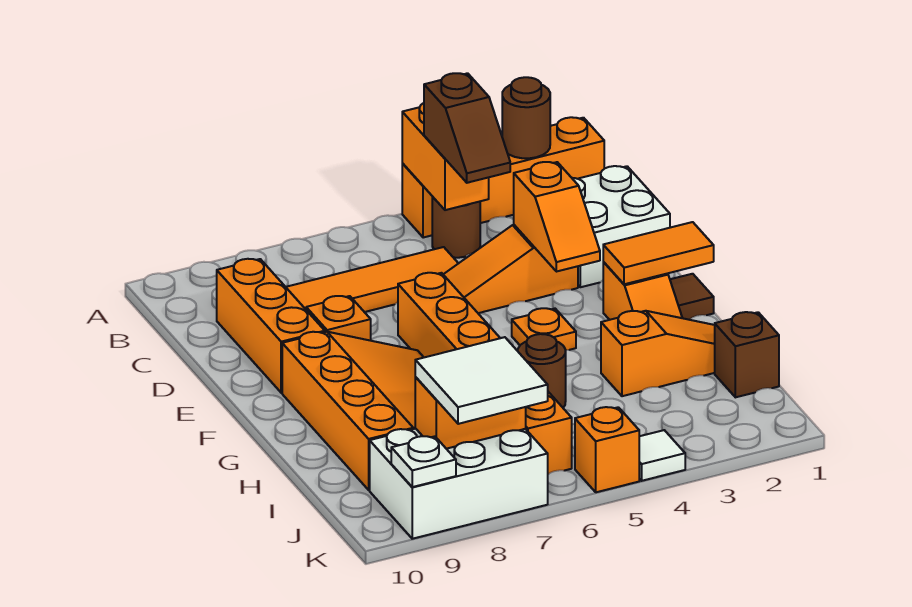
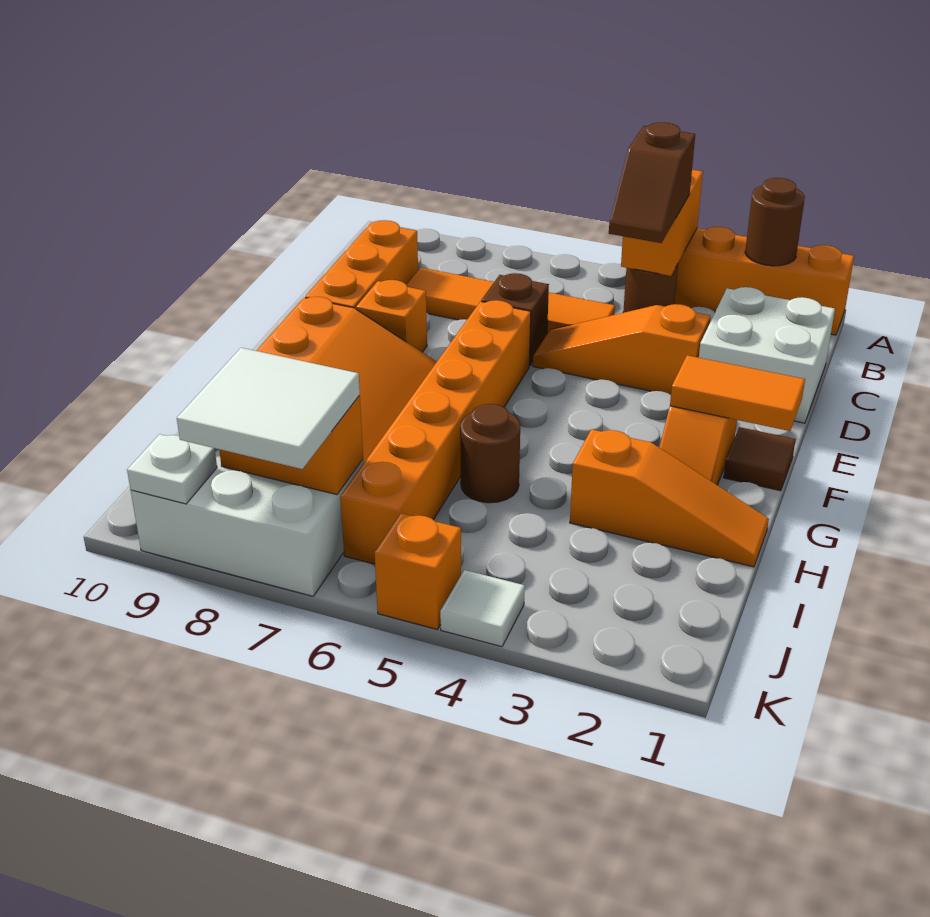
orange 1x2 slope [514,162,600,272] -> none
orange 1x1 plate [512,308,576,350] -> none
brown 1x1 brick [715,312,779,397] -> brown 1x1 brick moved to [481,273,549,366]

